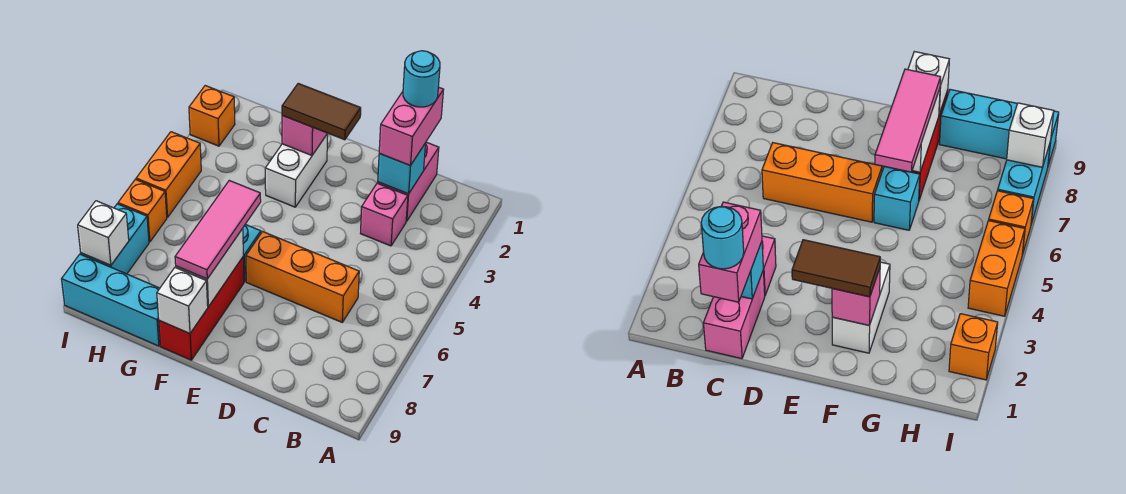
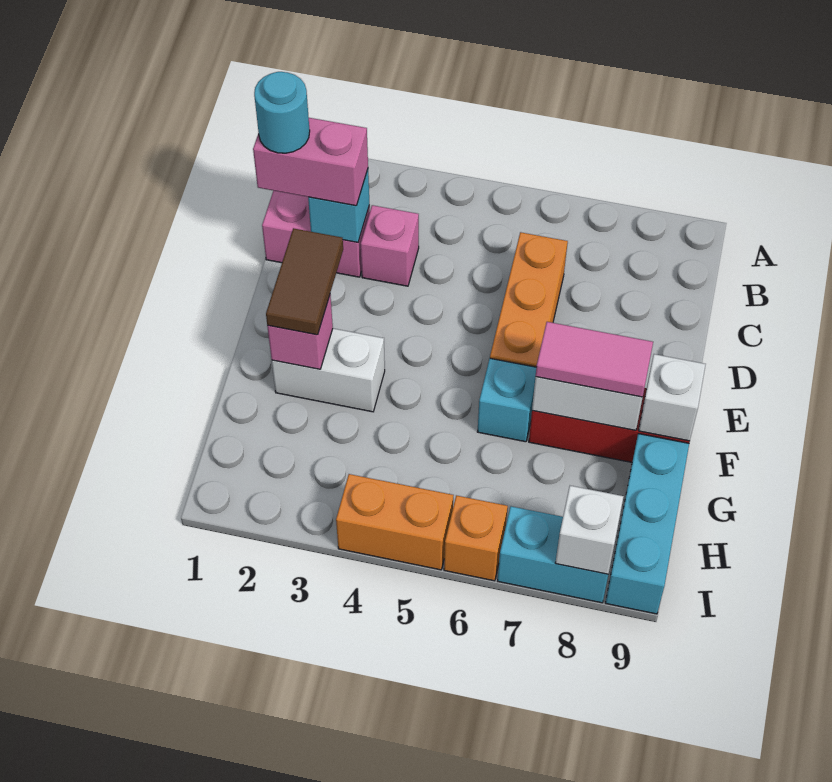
pink 1x3 tile [175,180,261,279] -> pink 1x2 tile [536,322,653,397]
orange 1x1 brick [189,86,235,146] -> none

